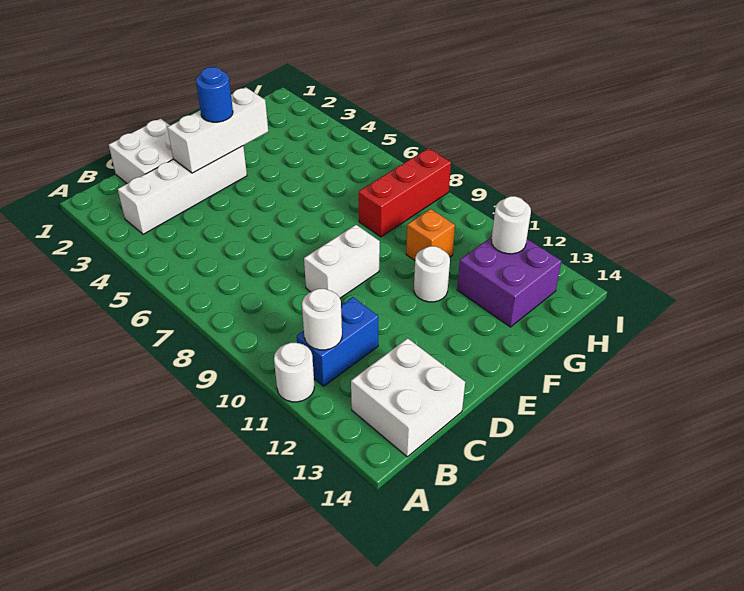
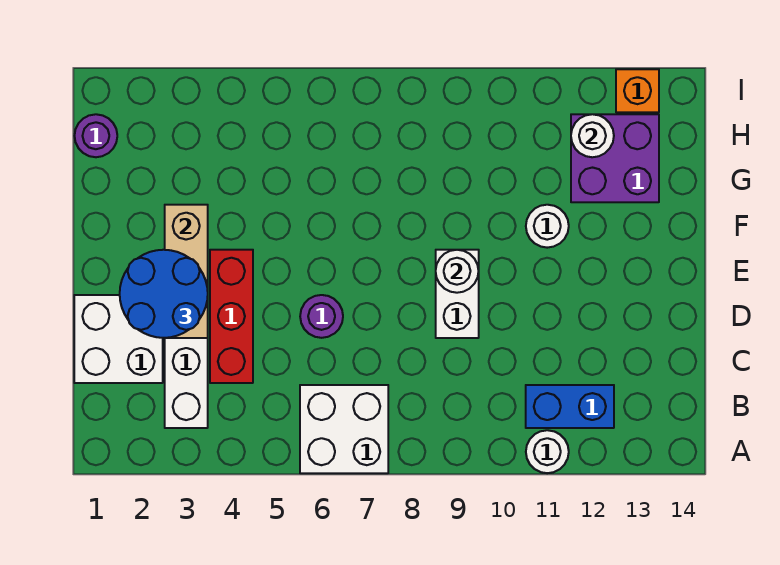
blue 1x2 brick [297,297,378,386] -> blue 1x2 brick turned to [526,385,614,428]
white 1x1 round brick [302,289,342,350] -> white 1x1 round brick moved to [436,250,478,293]
white 2x2 brick [351,338,465,457] -> white 2x2 brick moved to [300,385,388,473]
white 1x3 brick [167,87,268,173] -> tan 1x3 brick [165,205,208,338]
none -> purple 1x1 round brick [300,295,343,338]
blue 1x1 round brick [196,67,233,122] -> blue 2x2 round brick [120,250,208,338]
red 1x3 brick [359,148,451,237] -> red 1x3 brick moved to [210,250,253,383]
orange 1x1 brick [406,209,455,260] -> orange 1x1 brick moved to [616,69,659,112]
none -> purple 1x1 round brick [75,114,117,157]

